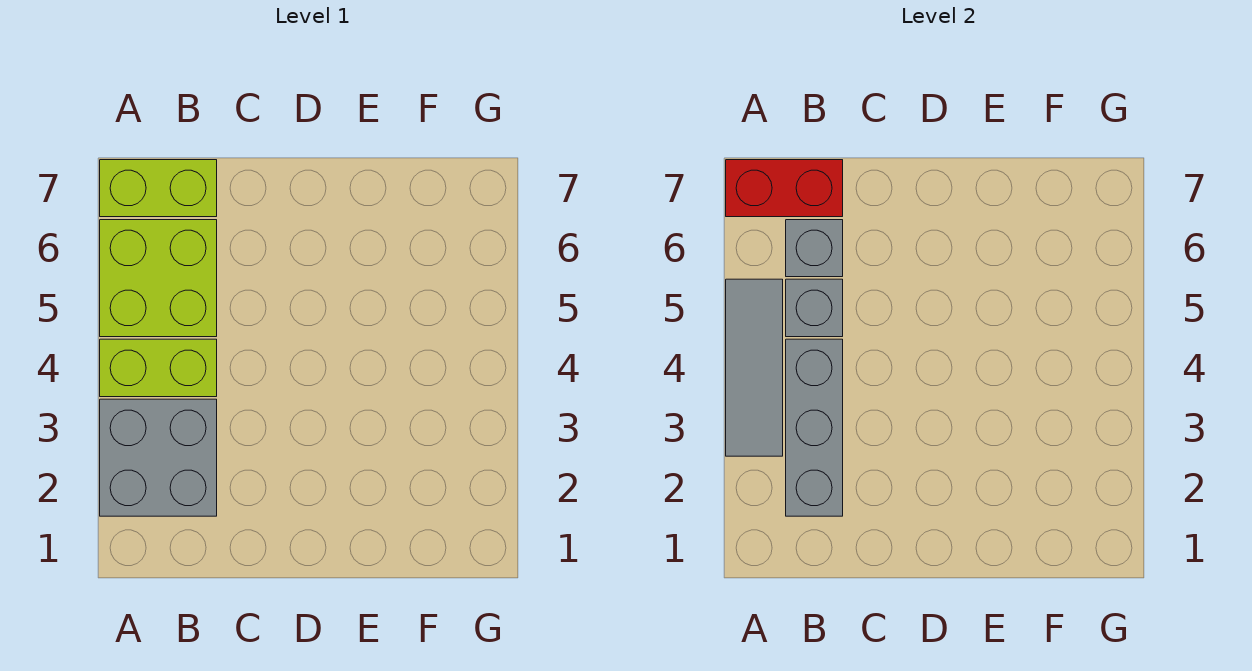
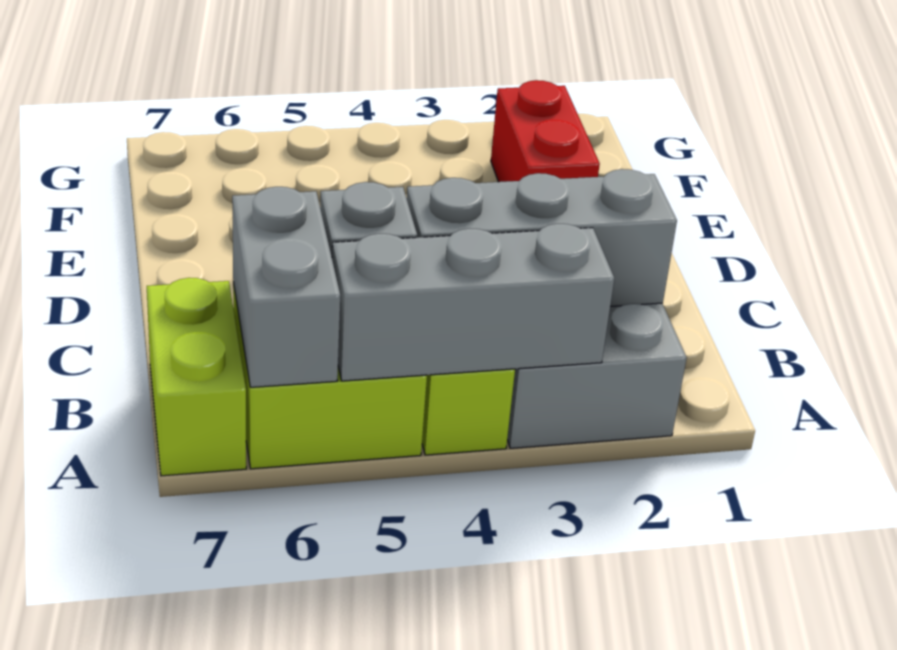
grey 1x3 tile [726,279,783,456] -> grey 1x3 brick [332,224,614,381]
red 1x2 brick [726,160,843,217] -> red 1x2 brick moved to [491,80,600,182]
grey 1x1 brick [786,220,843,277] -> grey 1x2 brick [232,187,340,387]

